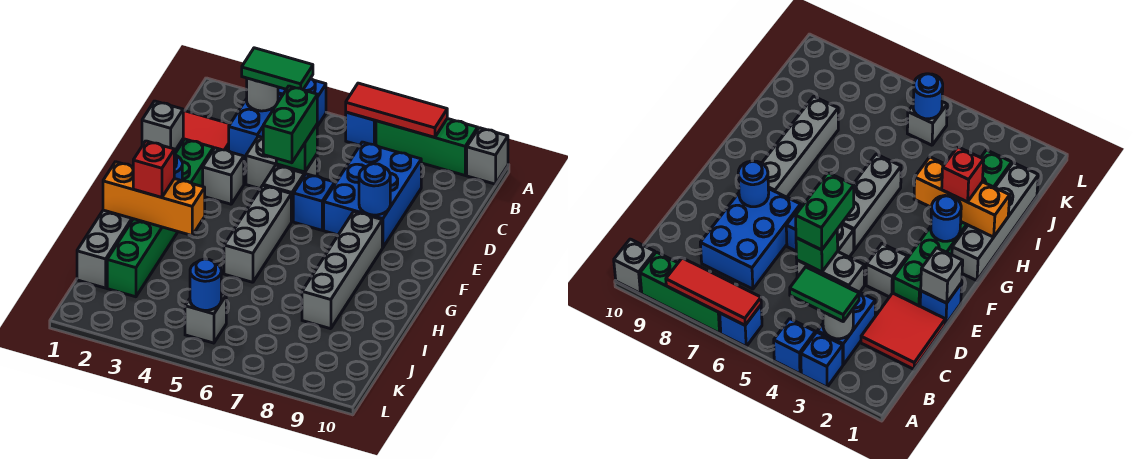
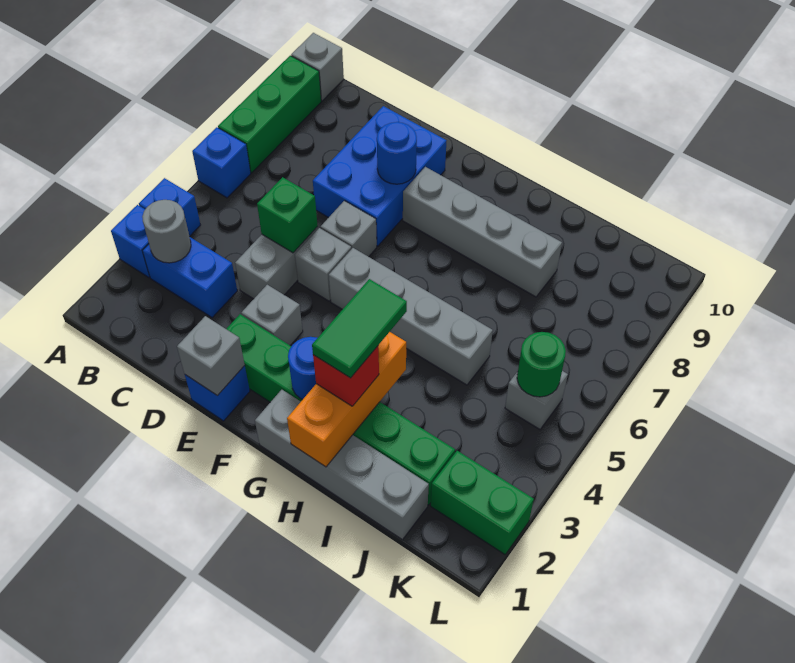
red 1x3 tile [346,83,447,137] -> none
green 1x2 tile [242,48,313,89] -> green 1x2 tile moved to [312,279,407,378]
red 2x2 tile [183,110,230,151] -> none
blue 2x3 brick [324,142,421,248] -> blue 2x3 brick turned to [313,106,446,246]
green 1x2 brick [263,86,317,163] -> green 1x2 brick moved to [431,451,534,554]
blue 1x1 brick [293,174,335,230] -> grey 1x1 brick [321,201,377,257]
grey 1x3 brick [224,186,291,282] -> grey 1x4 brick [329,248,493,385]
blue 1x1 round brick [190,259,221,310] -> green 1x1 round brick [517,332,566,397]

